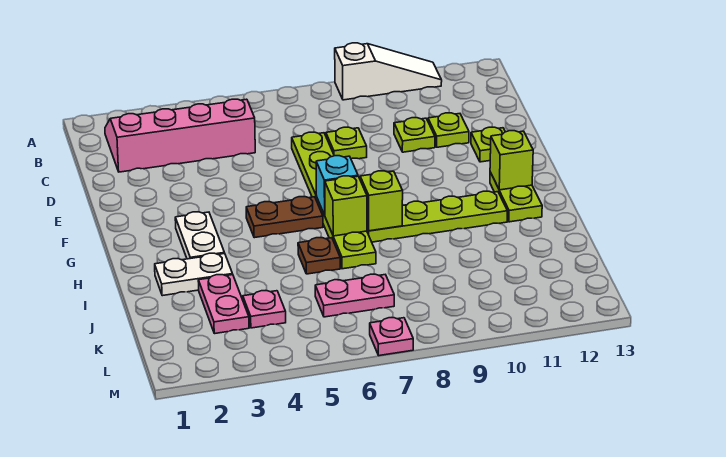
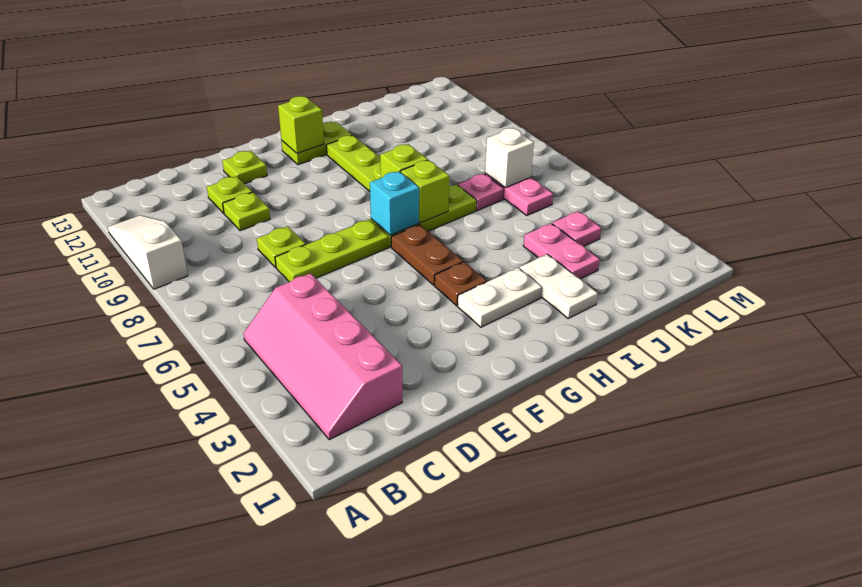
brown 1x1 plate [298,238,340,274] -> brown 1x1 plate moved to [435,262,487,306]
pink 1x2 plate [198,275,249,334] -> pink 1x2 plate turned to [523,223,600,279]
none -> white 1x1 brick [485,128,534,188]
pink 1x1 plate [370,318,413,356] -> pink 1x1 plate moved to [458,174,504,210]

